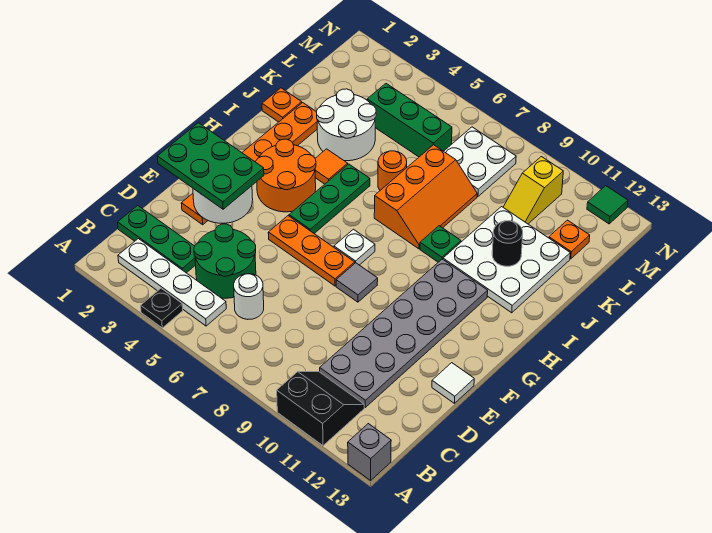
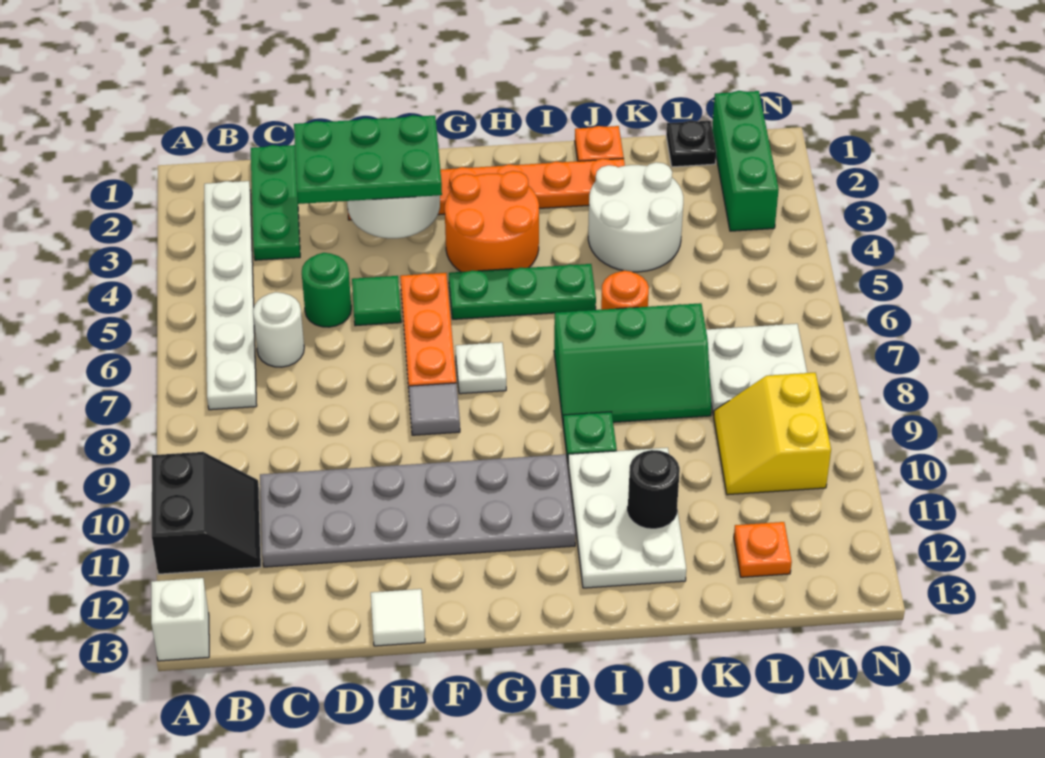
black 1x1 plate [141,288,183,328] -> black 1x1 plate moved to [666,120,716,167]
grey 1x1 brick [348,424,391,480] -> white 1x1 brick [151,578,209,661]
white 1x4 plate [118,239,226,326] -> white 1x6 plate [204,181,257,410]
green 2x2 round brick [194,224,256,298] -> green 1x1 round brick [302,253,351,327]
green 2x3 plate [157,123,264,209] -> green 2x3 plate turned to [294,115,442,204]
orange 1x1 tile [315,149,348,184] -> none
orange 2x3 slope [374,145,477,249] -> green 2x3 slope [554,303,711,422]
white 3x3 plate [443,207,570,313] -> white 2x3 plate [568,448,686,588]
green 1x3 brick [367,84,452,157] -> green 1x3 brick moved to [712,91,779,231]
yellow 1x2 slope [503,157,563,224] -> yellow 2x2 slope [714,373,831,495]
green 1x1 tile [587,186,628,224] -> green 1x1 tile moved to [352,276,401,326]

